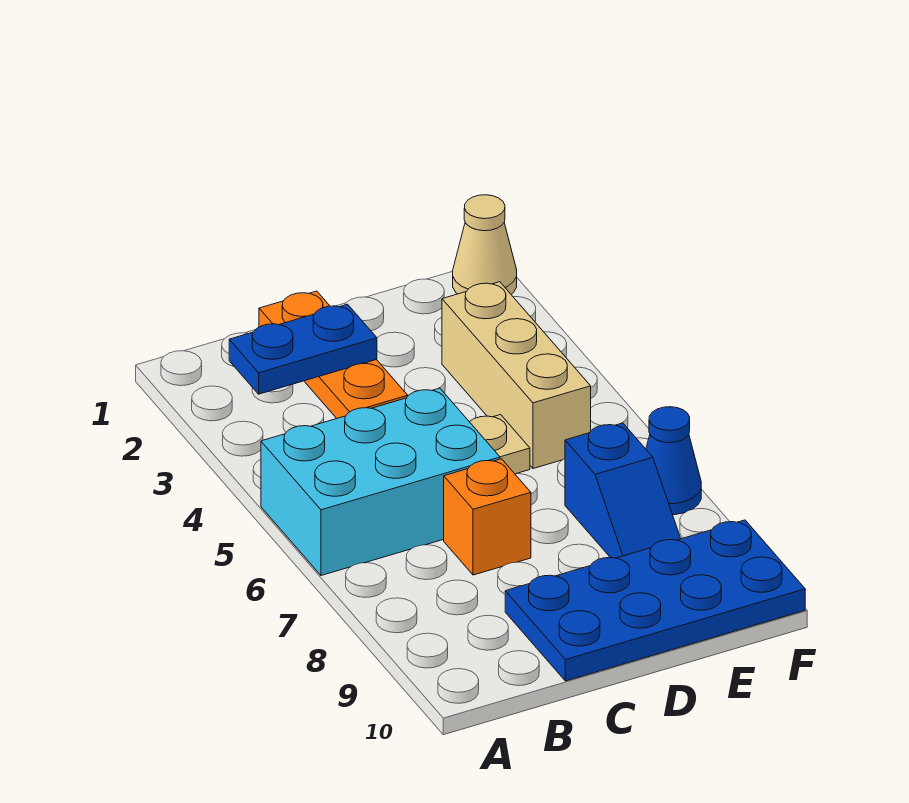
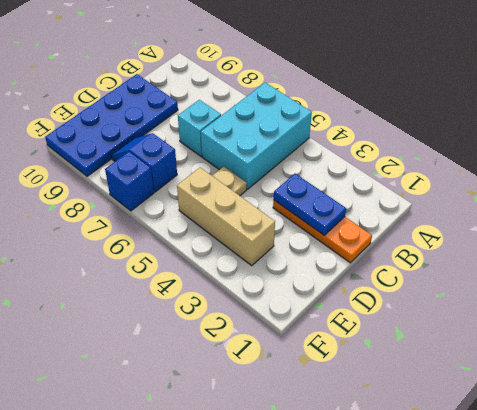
blue 1x2 plate [229,304,377,394] -> blue 1x2 plate turned to [274,174,346,235]
orange 1x1 brick [444,459,531,575] -> cyan 1x1 brick [178,100,221,156]
tan 1x1 cone [453,195,517,294] -> none
blue 1x1 cone [646,407,701,515] -> blue 1x1 brick [105,152,154,211]

